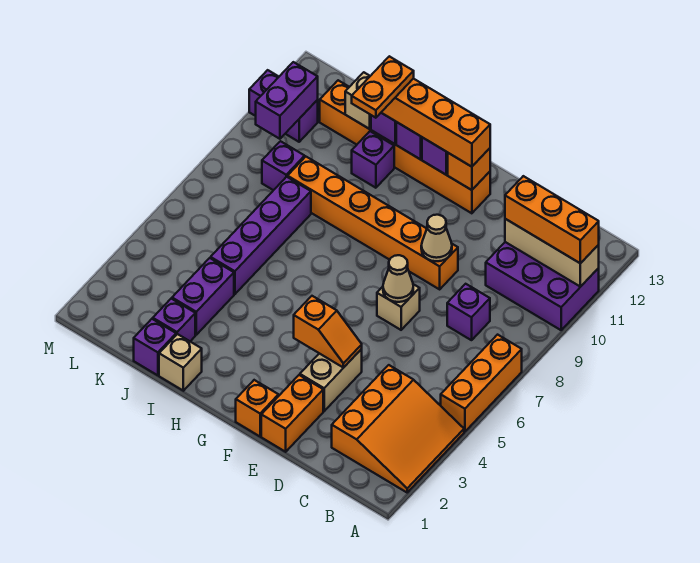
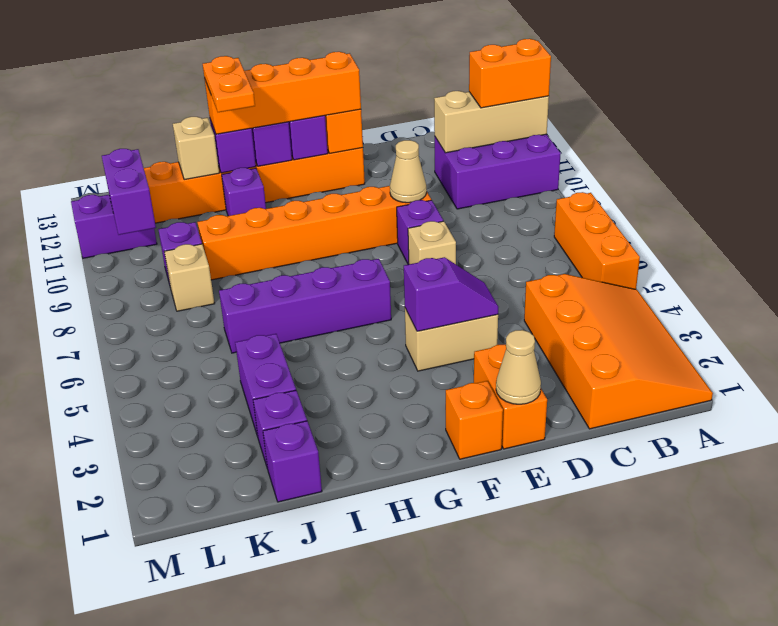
orange 3x3 slope [332,365,464,492] -> orange 3x4 slope [524,274,713,429]
orange 1x3 brick [505,176,599,263] -> orange 1x2 brick [469,39,551,108]
purple 1x1 brick [447,284,490,340] -> purple 1x1 brick moved to [397,200,443,264]
tan 1x2 brick [300,349,362,411] -> tan 1x2 brick turned to [405,308,498,371]
orange 1x2 slope [294,296,362,368] -> purple 1x2 slope [404,257,498,331]
tan 1x1 cone [383,255,413,302] -> tan 1x1 cone moved to [496,330,541,404]
tan 1x1 brick [159,334,202,391] -> tan 1x1 brick moved to [164,244,215,311]
purple 1x4 brick [211,177,311,294] -> purple 1x4 brick turned to [219,259,391,353]

